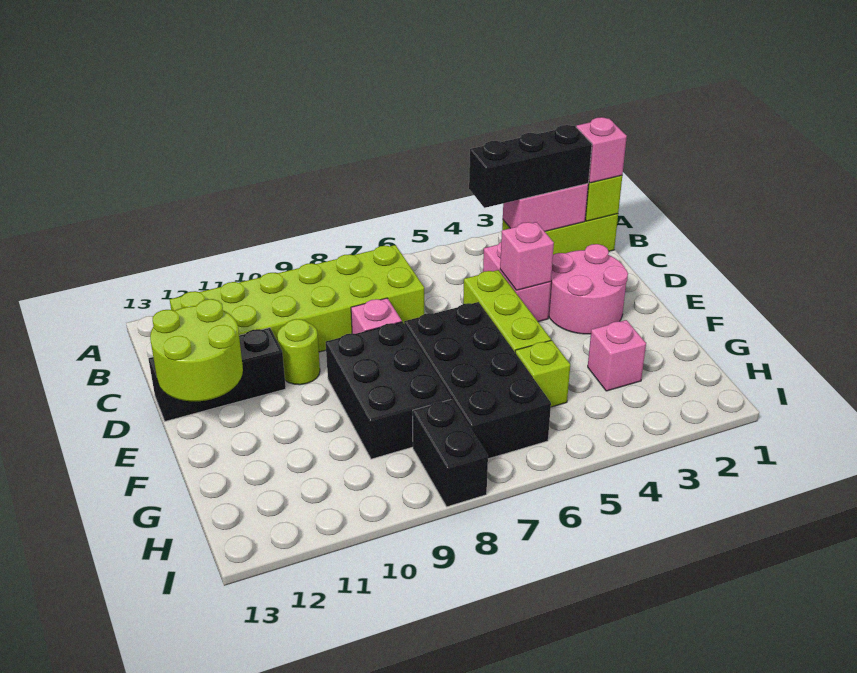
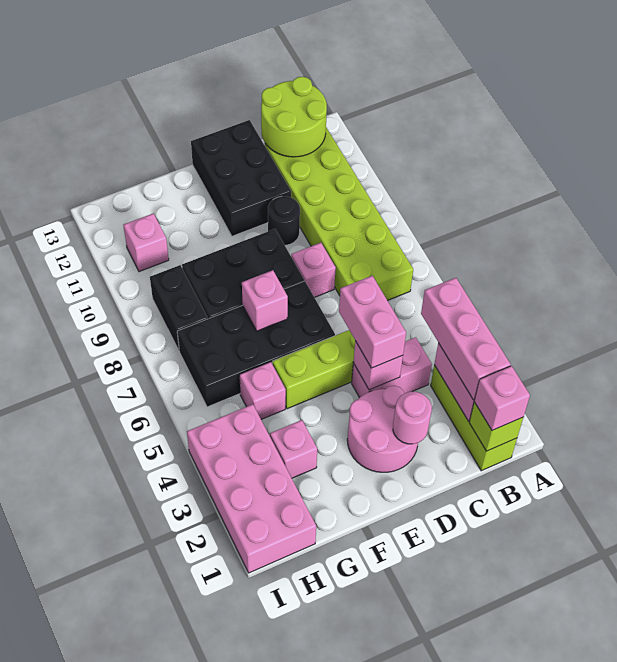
black 1x3 brick [469,125,592,208] -> pink 1x3 brick [421,278,511,400]
none -> pink 1x1 round brick [393,392,432,444]
none -> pink 1x2 brick [339,276,406,368]
lime 1x1 round brick [277,319,320,385] -> black 1x1 round brick [268,196,300,245]
black 1x3 brick [148,328,286,421] -> black 2x3 brick [191,120,291,236]
lime 2x2 round brick [150,299,243,401] -> lime 2x2 round brick moved to [261,77,327,157]
none -> pink 1x1 brick [242,270,288,331]
lime 1x1 brick [515,340,570,407] -> pink 1x1 brick [239,362,286,419]
none -> pink 2x4 brick [187,404,316,573]
black 1x2 brick [413,399,488,507] -> black 1x2 brick turned to [150,265,208,350]
none -> pink 1x1 brick [124,214,169,272]

